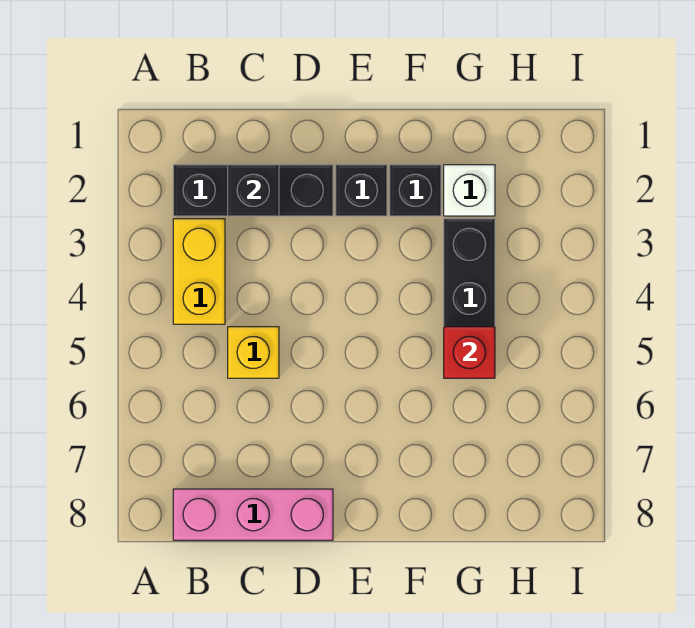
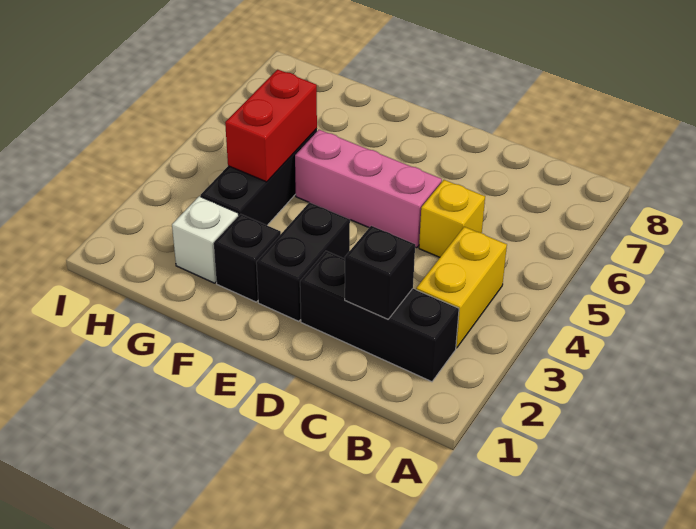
pink 1x3 brick [173,489,333,540] -> pink 1x3 brick moved to [295,130,442,248]
black 1x1 brick [336,165,387,216] -> black 1x2 brick [256,202,350,321]
red 1x1 brick [444,327,495,378] -> red 1x2 brick [225,69,317,182]

